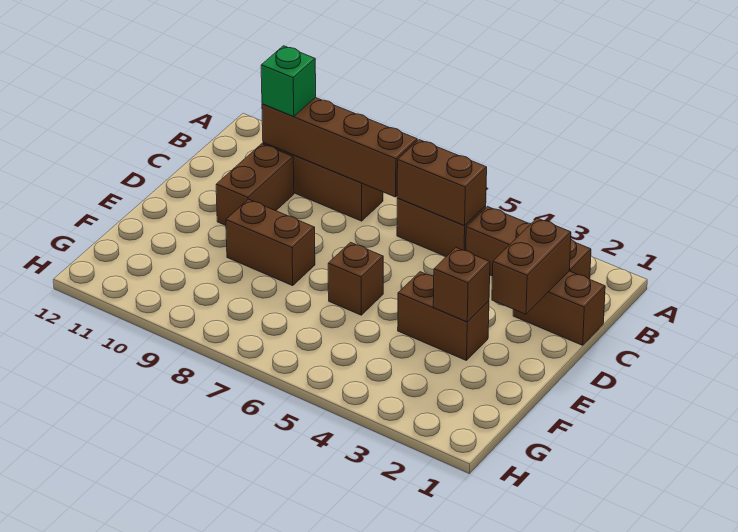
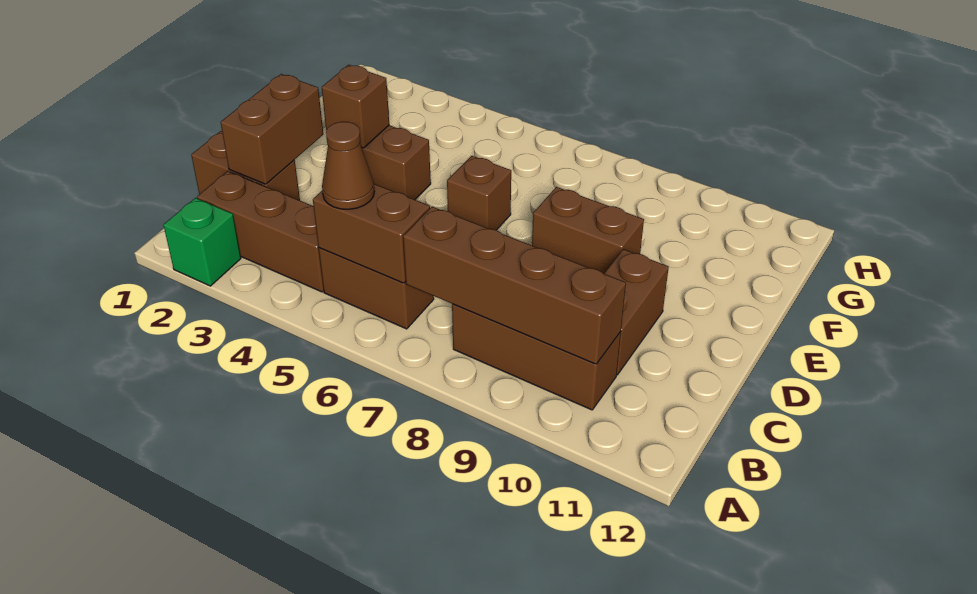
none -> brown 1x1 cone [322,122,374,209]
green 1x1 brick [261,46,316,117] -> green 1x1 brick moved to [164,198,241,286]

